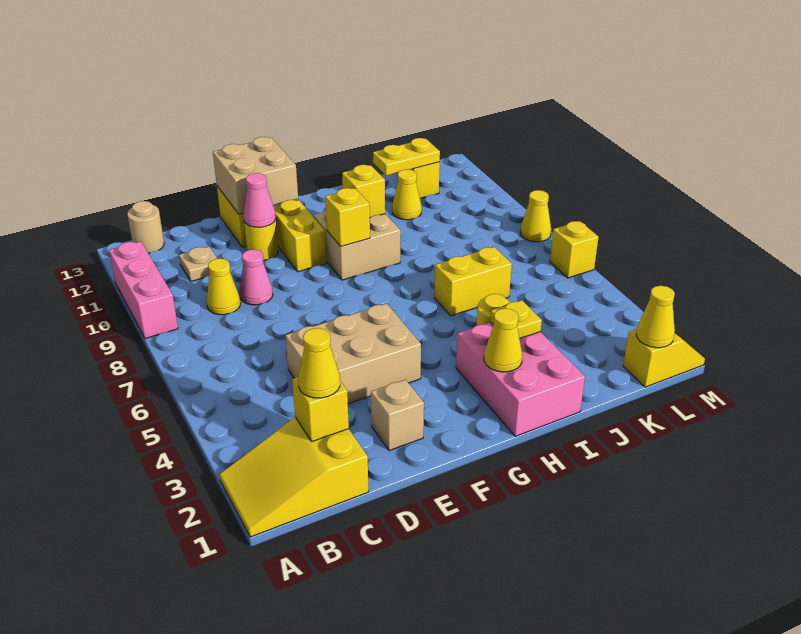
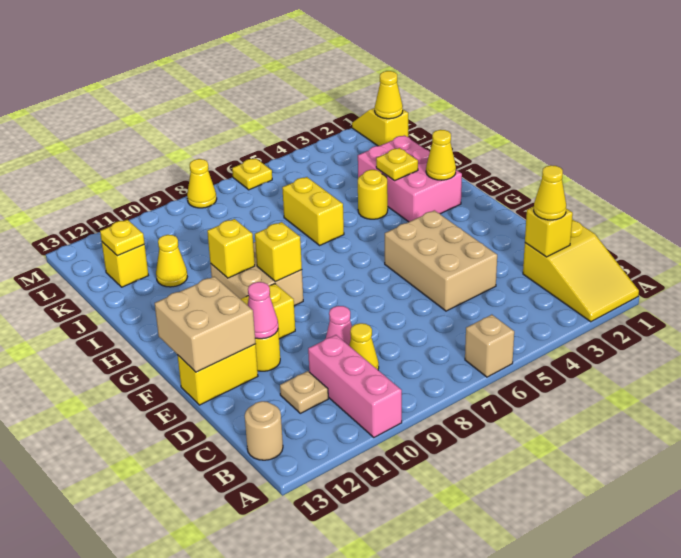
pink 1x3 brick [109,241,178,339] -> pink 1x3 brick turned to [308,335,402,437]
tan 1x1 brick [371,380,424,451] -> tan 1x1 brick moved to [465,315,514,377]
pink 2x3 brick [456,322,585,436] -> pink 2x3 brick turned to [358,135,462,222]
yellow 1x2 plate [373,138,440,176] -> yellow 1x1 plate [100,220,145,256]
yellow 1x1 brick [550,221,598,278] -> yellow 1x1 plate [232,158,272,190]

